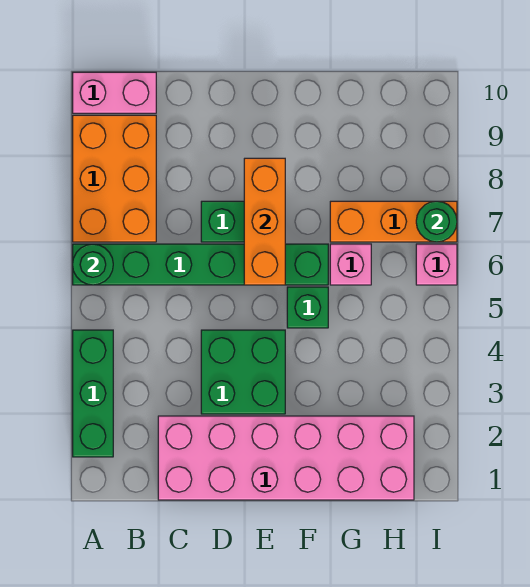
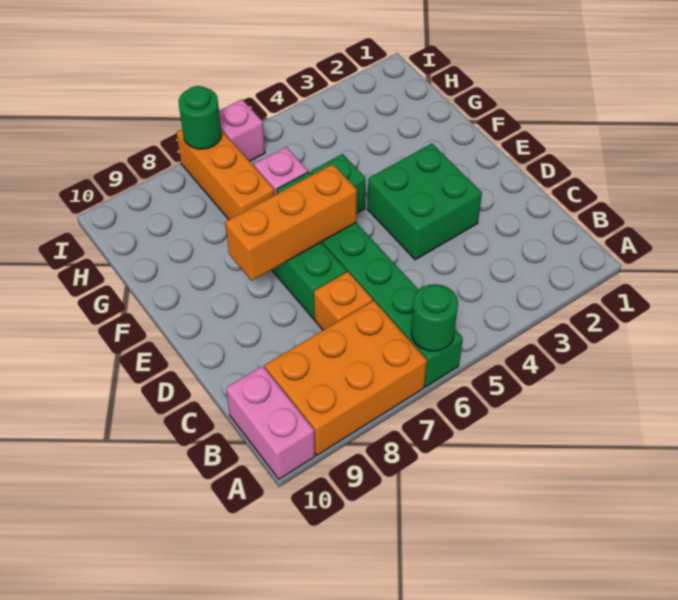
green 1x3 brick [73,330,113,457] -> none
pink 2x6 brick [158,416,414,500] -> none
none -> orange 1x1 brick [314,272,373,330]

